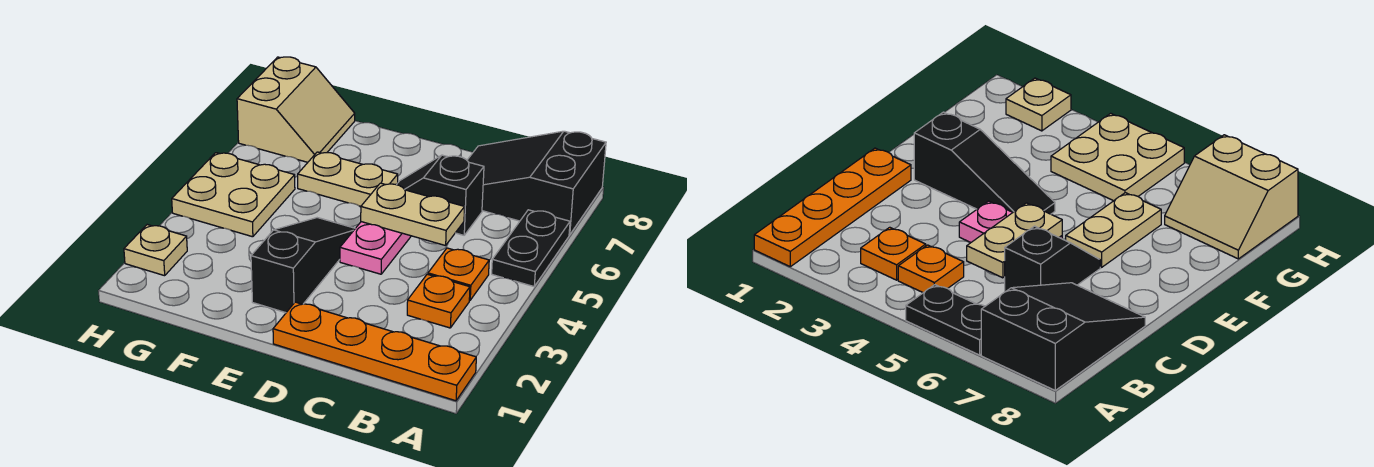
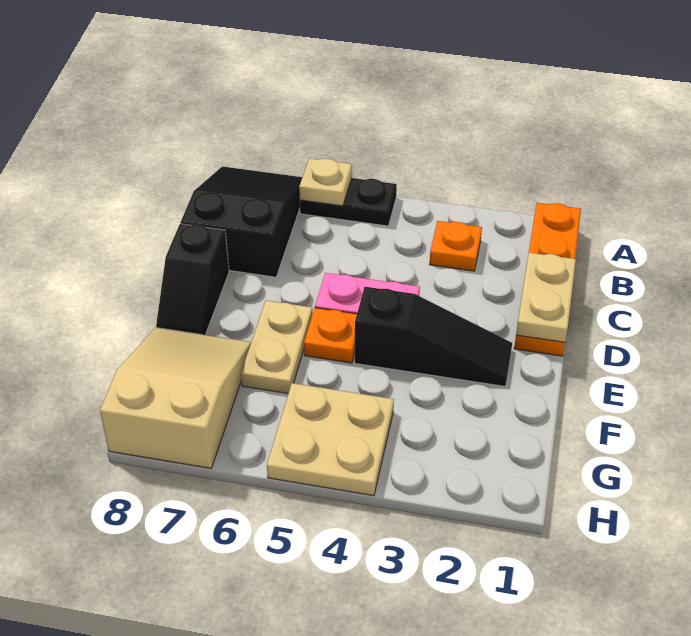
black 2x3 slope [467,131,606,235] -> black 2x3 slope turned to [180,166,302,277]
orange 1x1 plate [428,248,489,300] -> orange 1x1 plate moved to [304,308,357,363]
tan 1x2 plate [361,183,465,246] -> tan 1x2 plate moved to [516,253,576,342]
black 1x2 slope [397,155,484,235] -> black 1x2 slope moved to [156,224,229,335]
black 1x3 slope [251,218,355,313] -> black 1x3 slope turned to [355,287,512,386]
tan 2x2 slope [237,57,355,162] -> tan 2x3 slope [100,328,251,468]
tan 1x1 plate [124,225,187,276] -> tan 1x1 plate moved to [299,158,352,206]

